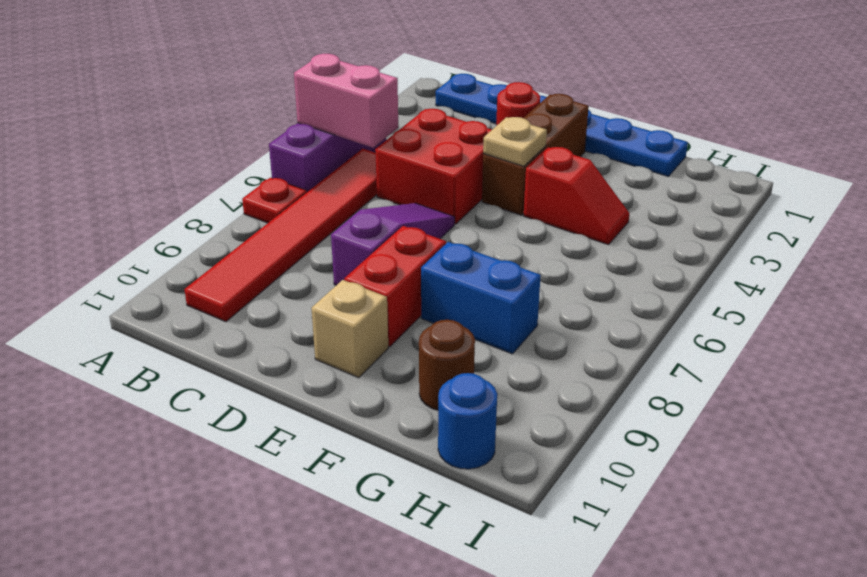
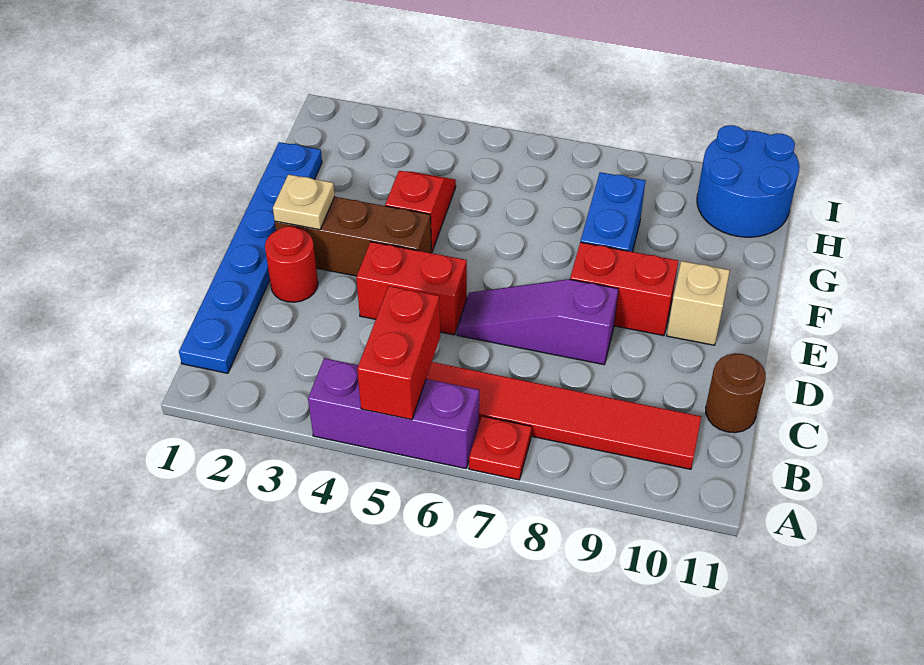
pink 1x2 brick [294,54,398,147] -> red 1x2 brick [357,286,440,420]
red 2x2 brick [375,109,492,224] -> red 1x2 brick [356,242,467,335]
tan 1x1 plate [483,117,547,166] -> tan 1x1 plate moved to [273,174,335,230]
brown 1x1 round brick [419,320,475,410] -> brown 1x1 round brick moved to [706,353,766,433]
blue 1x1 round brick [438,373,497,469] -> blue 2x2 round brick [697,125,799,237]

